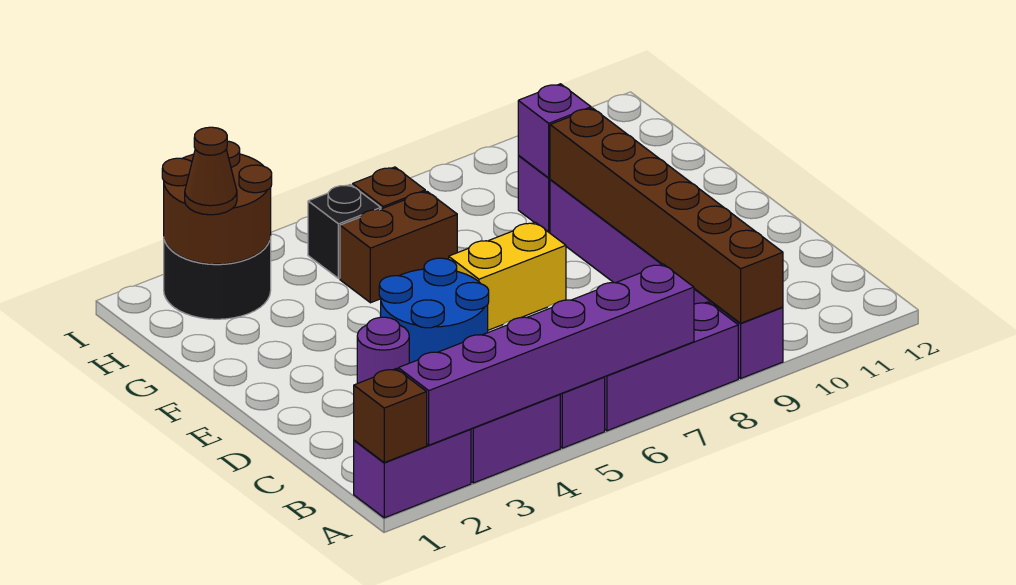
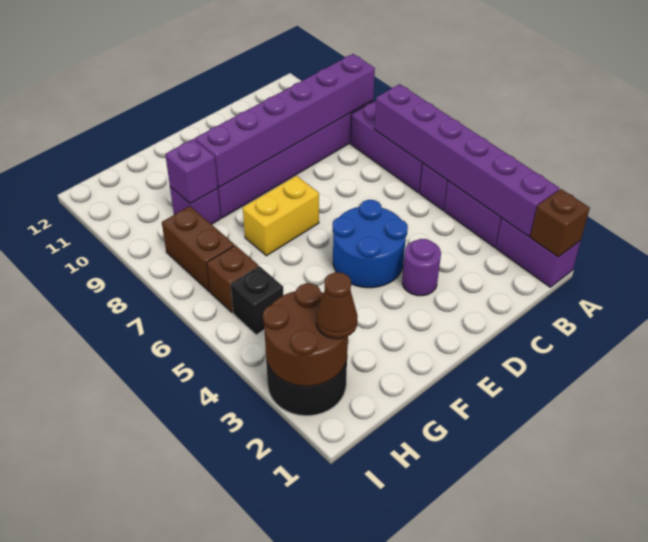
brown 1x6 brick [550,108,783,323] -> purple 1x6 brick [195,54,375,187]
yellow 1x2 brick [449,222,566,330] -> yellow 1x2 brick turned to [243,176,319,256]
brown 1x2 brick [340,191,457,303] -> brown 1x2 brick moved to [162,206,234,292]

